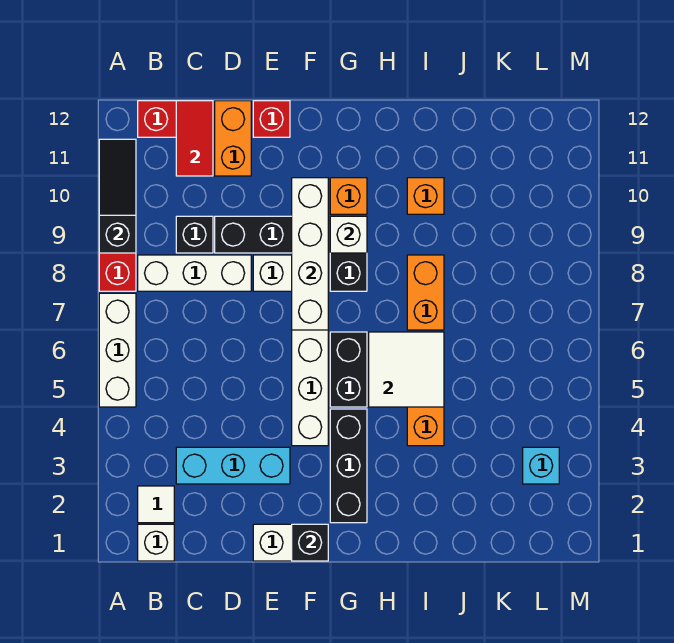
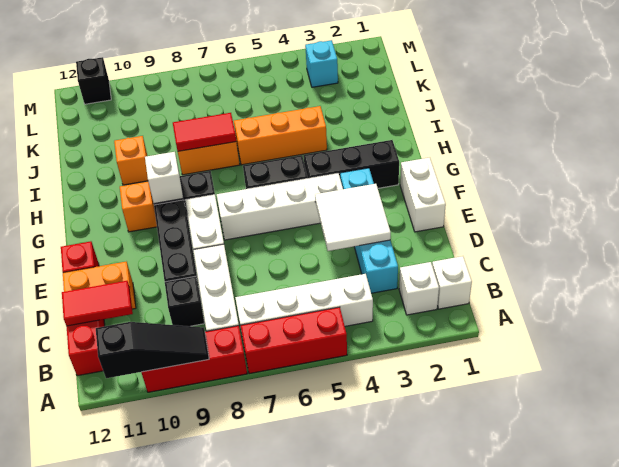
white 1x3 brick [99,293,136,407] -> red 1x3 brick [241,307,347,374]
black 1x3 slope [99,139,136,253] -> black 1x3 slope turned to [96,322,209,378]
white 1x1 tile [138,486,174,523] -> white 1x1 brick [399,262,439,315]
cyan 1x3 brick [176,447,290,484] -> cyan 1x4 brick [340,168,398,293]
black 1x1 brick [292,524,328,561] -> black 1x1 brick moved to [76,57,111,104]
white 1x4 brick [292,178,328,330] -> white 1x4 brick moved to [235,274,373,333]
white 2x2 tile [369,332,444,407] -> white 2x2 tile moved to [315,184,391,251]
none -> red 1x2 tile [173,113,236,151]

